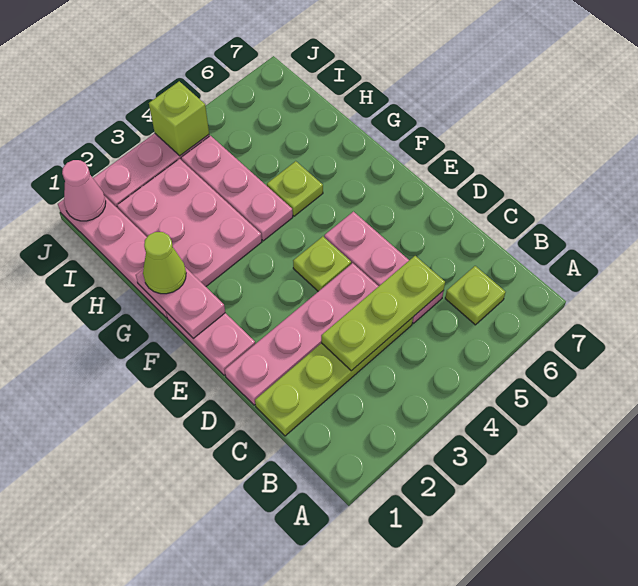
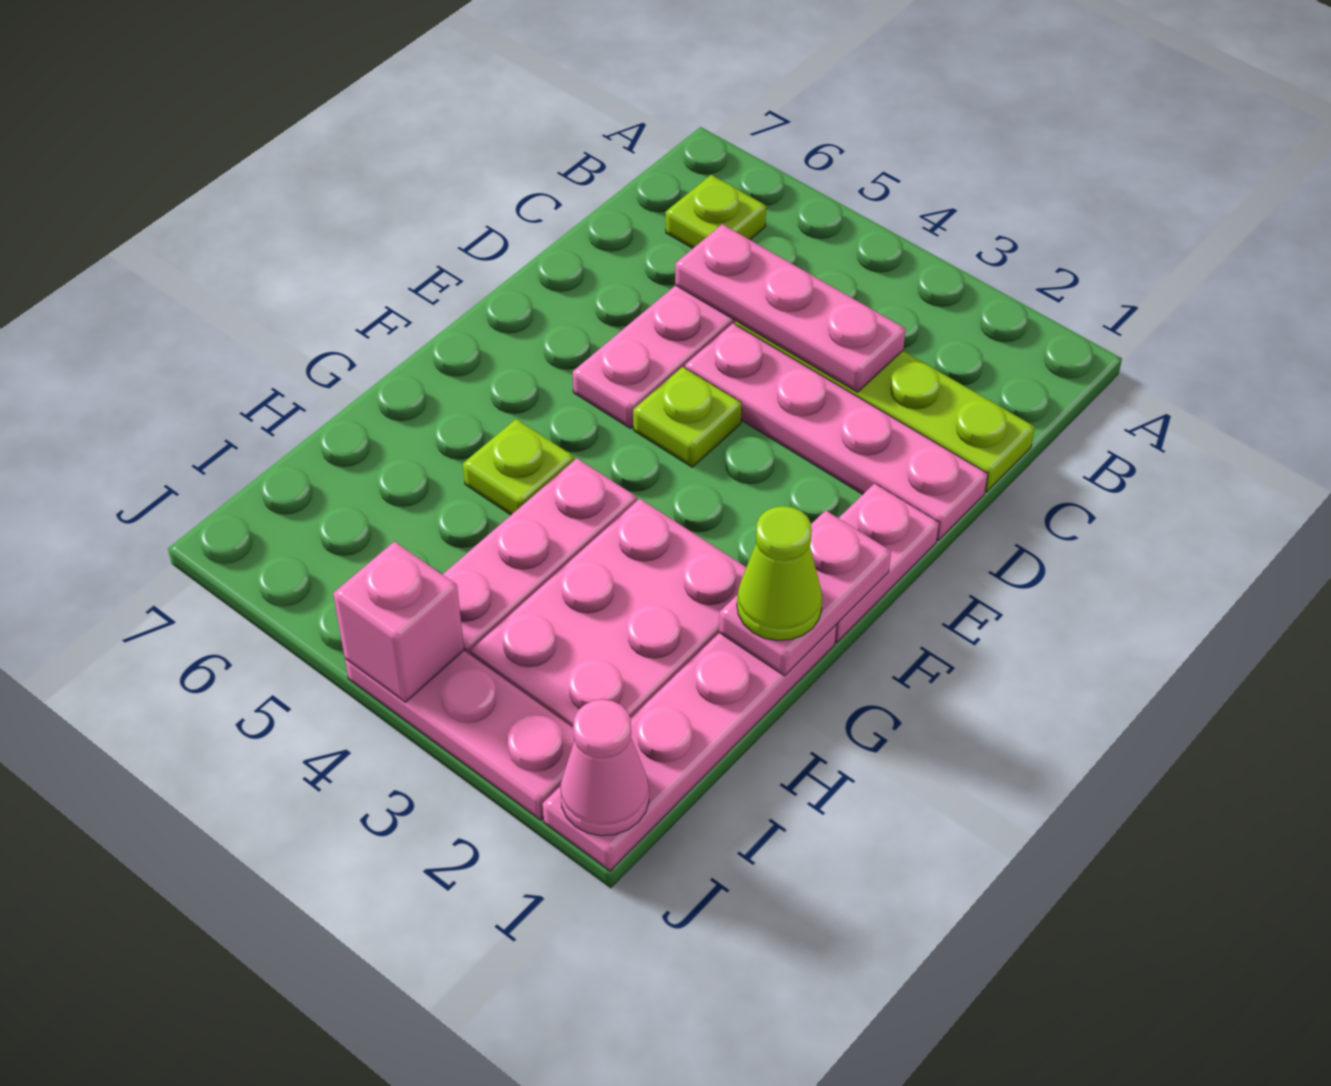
lime 1x3 plate [321,256,445,371] -> pink 1x3 plate [675,224,906,392]
lime 1x1 brick [149,81,209,156] -> pink 1x1 brick [333,542,464,702]

